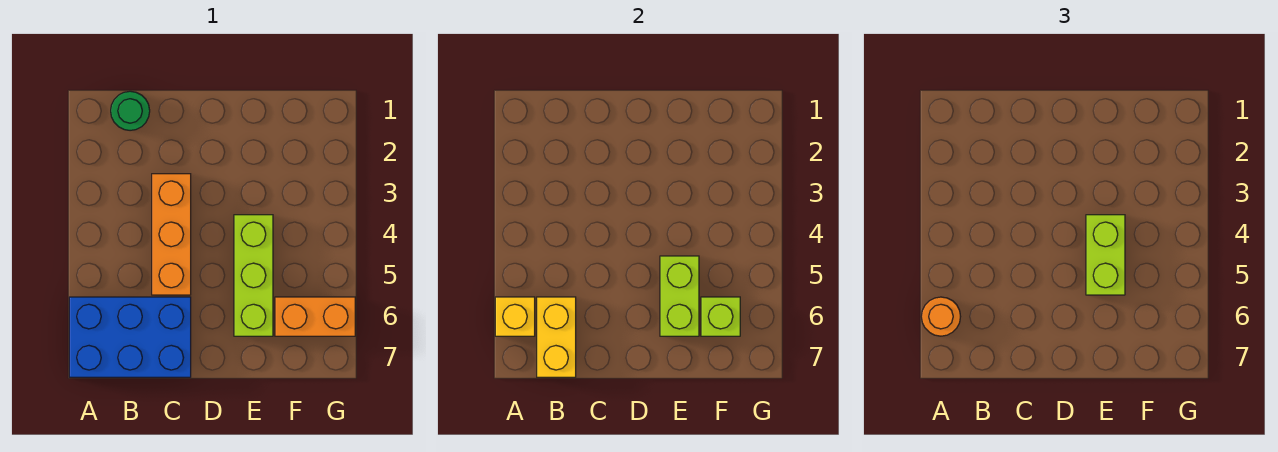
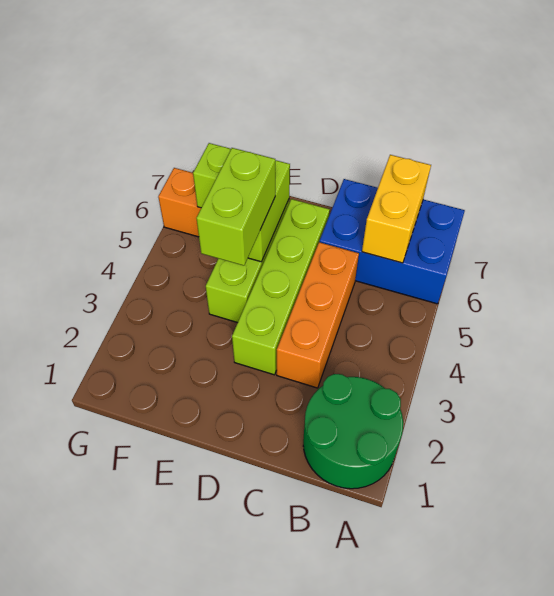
yellow 1x1 brick [495,297,535,336] -> none
orange 1x1 round brick [921,297,961,336] -> none
green 1x1 round brick [111,91,150,130] -> green 2x2 round brick [303,374,403,489]
none -> lime 1x4 brick [232,199,330,375]

